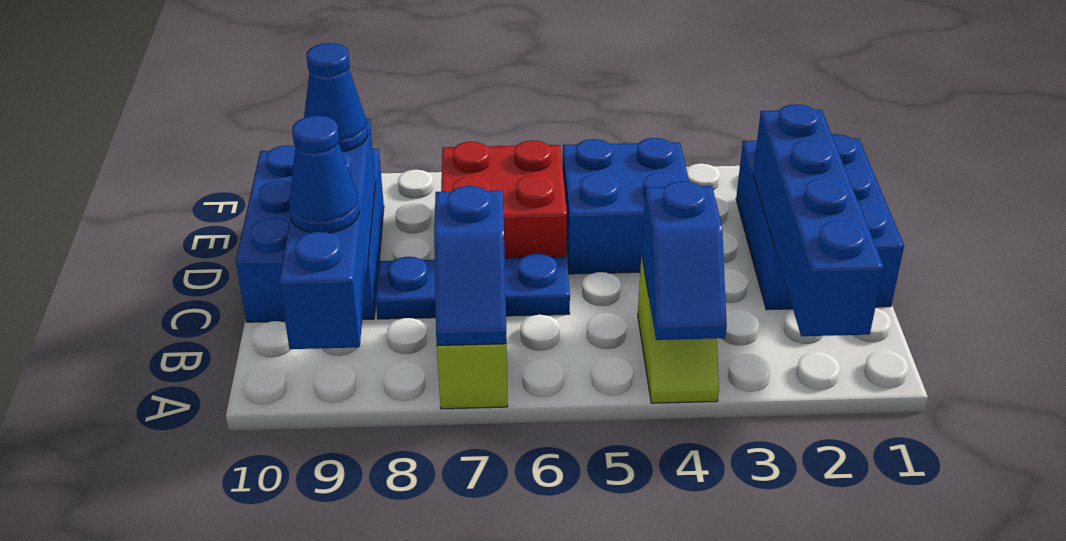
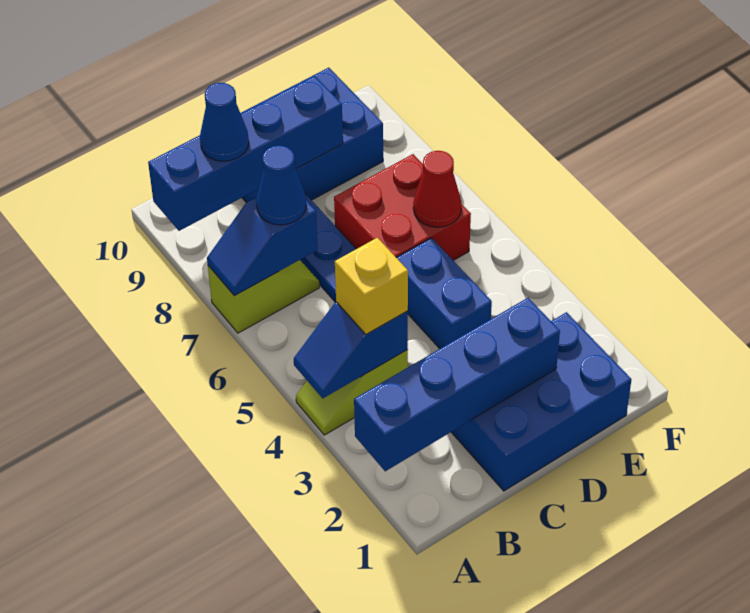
none -> yellow 1x1 brick [335,238,408,334]
blue 2x2 brick [563,138,689,274] -> blue 1x2 brick [396,238,492,349]
blue 1x1 cone [304,43,368,152] -> blue 1x1 cone moved to [256,146,306,225]
none -> red 1x1 cone [413,151,462,227]

